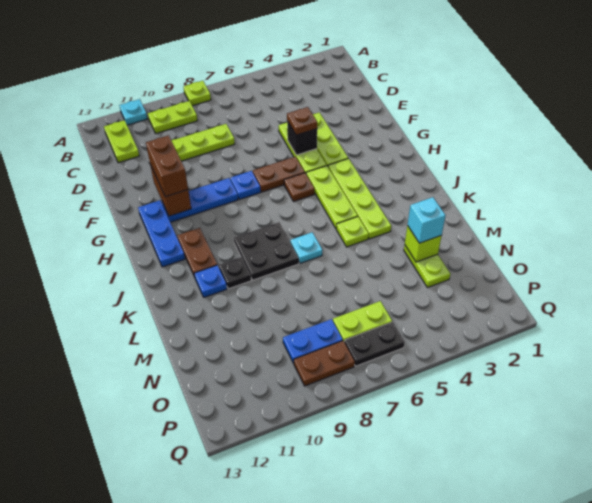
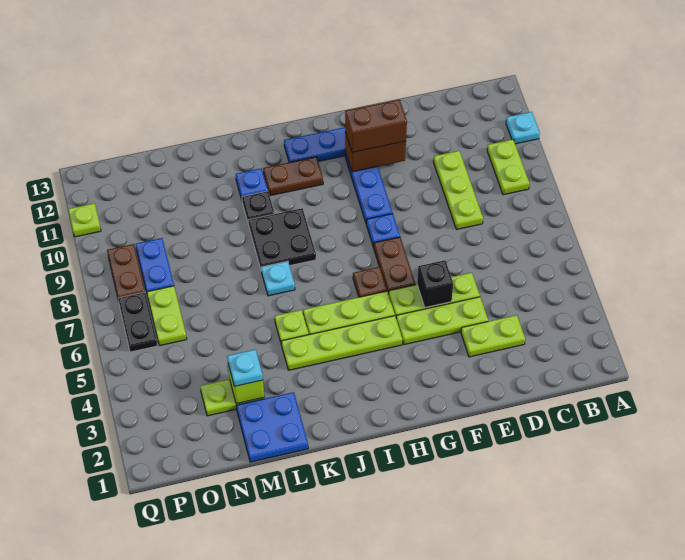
lime 1x1 plate [183,81,211,106] -> lime 1x1 plate moved to [68,203,101,237]
lime 1x2 plate [104,120,139,163] -> lime 1x2 plate moved to [461,315,525,357]
brown 1x1 plate [287,107,317,135] -> none
none -> blue 2x2 plate [236,392,308,462]
cyan 1x1 brick [408,197,446,243] -> cyan 1x1 plate [227,349,263,386]

